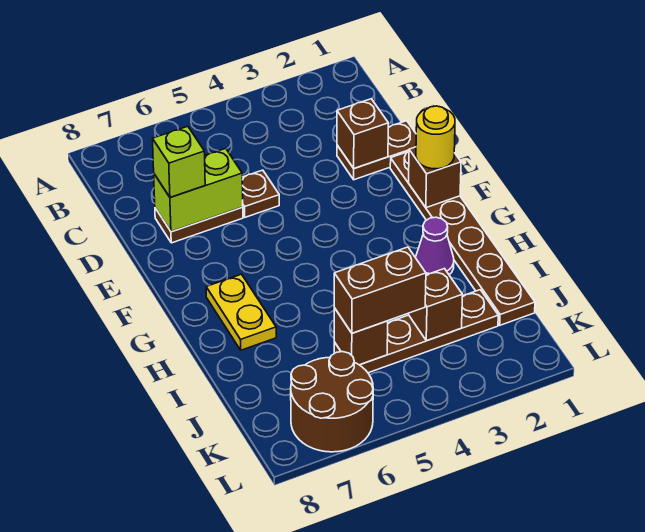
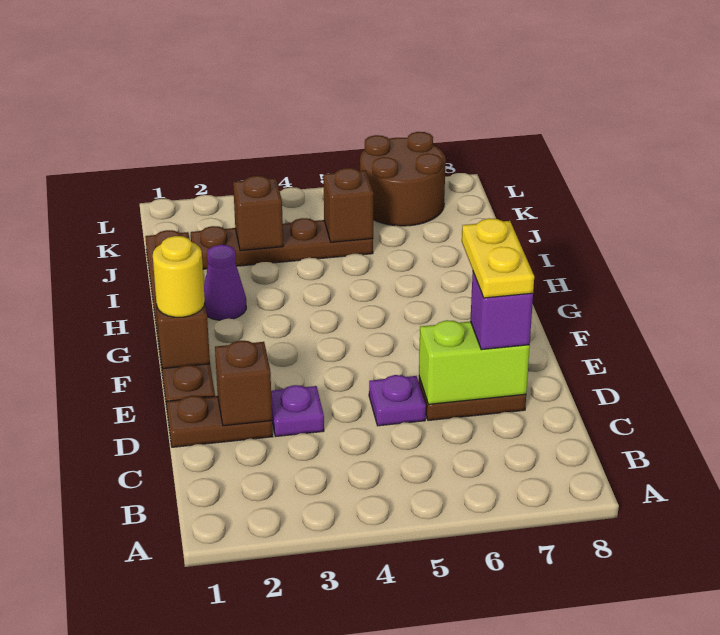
none -> purple 1x1 plate [271,385,324,436]
brown 1x1 plate [242,170,279,217] -> purple 1x1 plate [369,375,426,426]
lime 1x1 brick [153,126,205,197] -> purple 1x1 brick [470,272,533,350]
yellow 1x2 plate [206,274,276,350] -> yellow 1x2 plate moved to [462,218,534,298]
brown 1x2 brick [334,247,426,333] -> none

